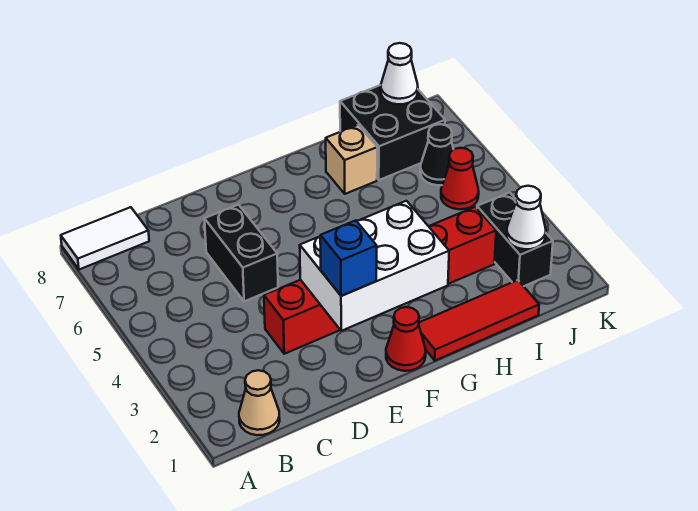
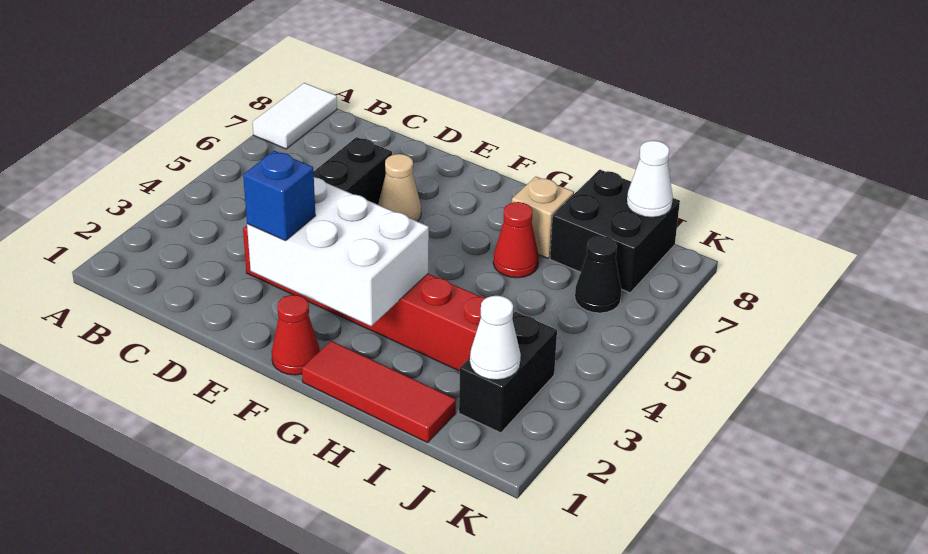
white 1x2 tile [61,207,149,269] -> white 1x2 tile turned to [253,83,337,149]
tan 1x1 cone [239,370,280,435] -> tan 1x1 cone moved to [378,154,421,222]
red 1x1 cone [441,148,479,209] -> red 1x1 cone moved to [493,202,539,278]

